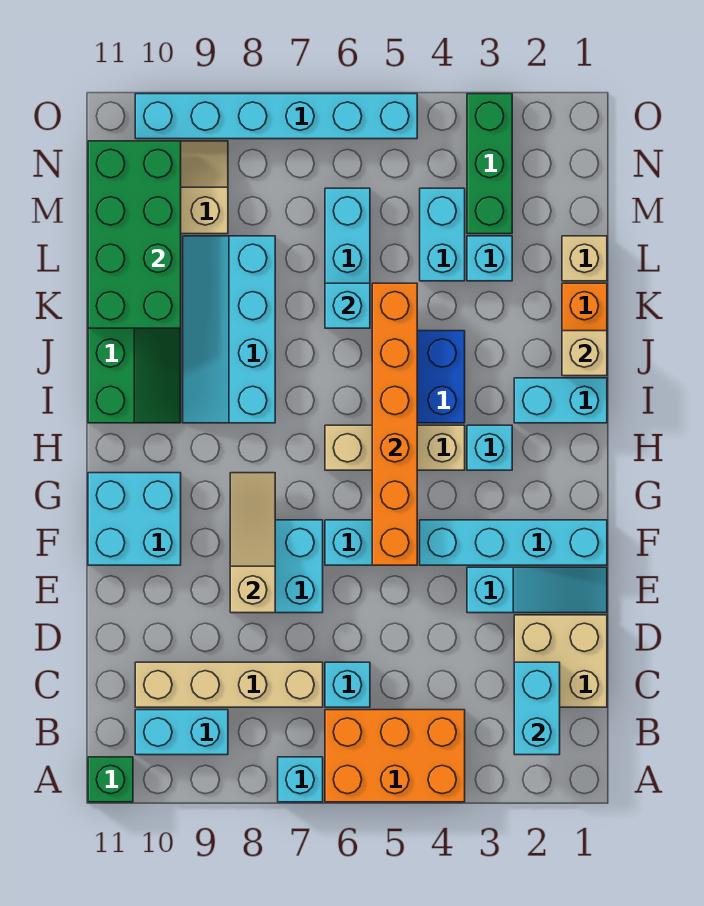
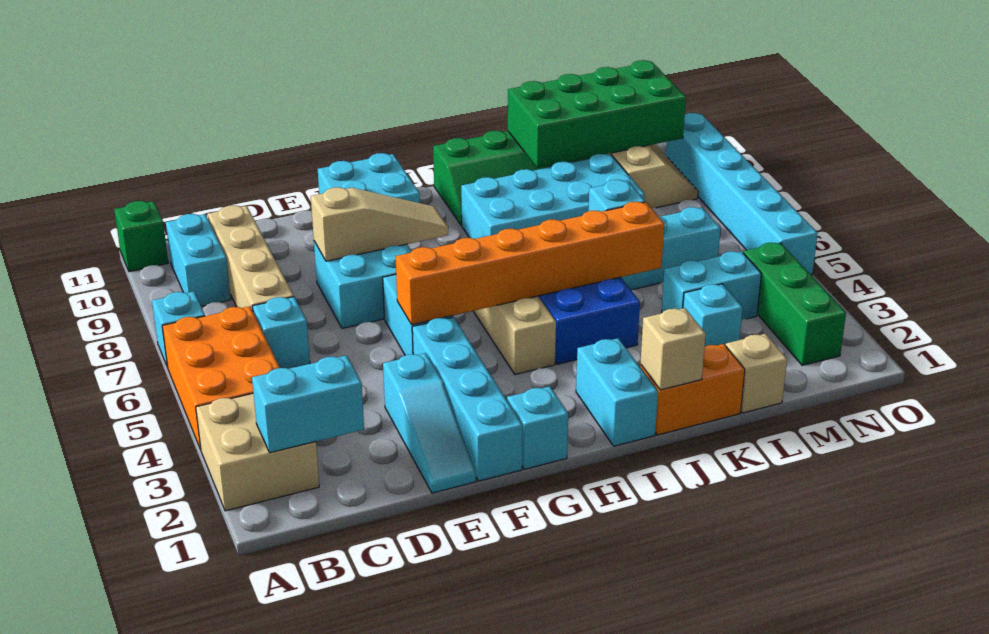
tan 2x2 brick [514,615,607,707] -> tan 2x2 brick moved to [196,393,319,511]
cyan 1x1 brick [467,425,512,470] -> cyan 1x1 brick moved to [507,386,568,469]
cyan 2x4 slope [183,236,275,423] -> cyan 2x4 brick [461,154,645,239]
green 1x3 brick [467,94,512,234] -> green 1x3 brick turned to [743,243,846,366]

